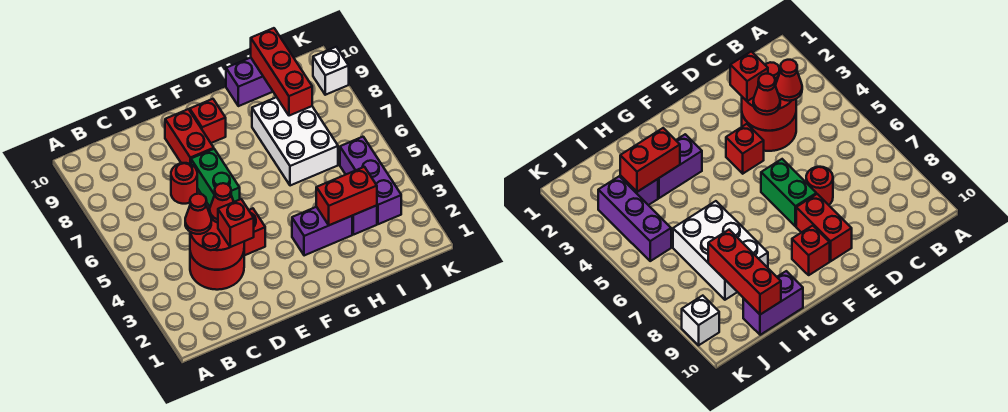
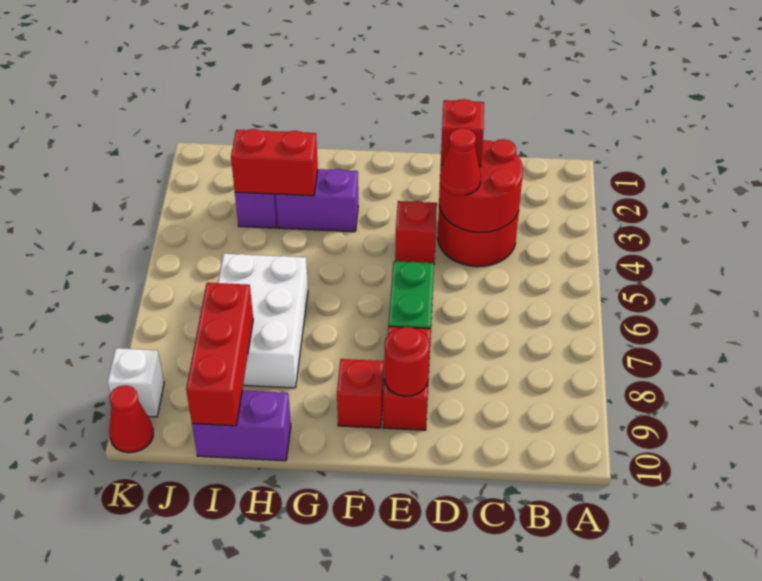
red 1x1 cone [185,194,211,234] -> red 1x1 cone moved to [109,385,153,453]
red 1x1 round brick [171,163,197,204] -> red 1x1 round brick moved to [384,327,430,396]
purple 1x3 brick [340,137,401,224] -> none

